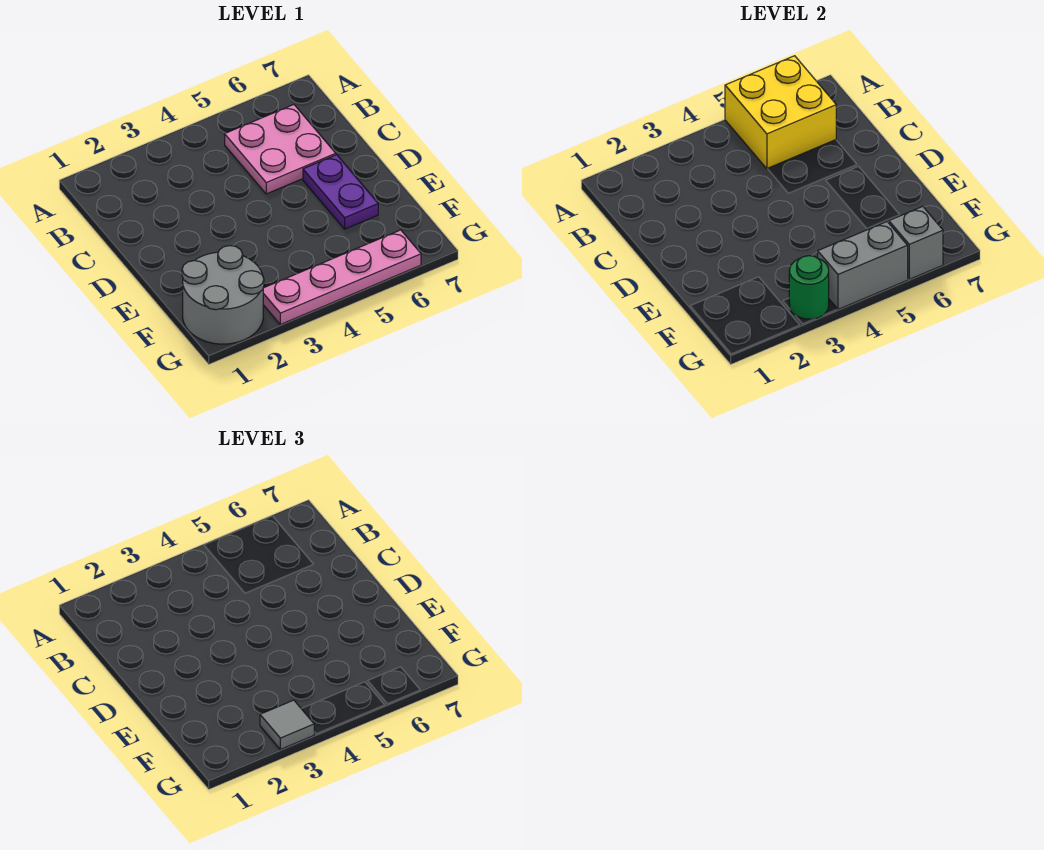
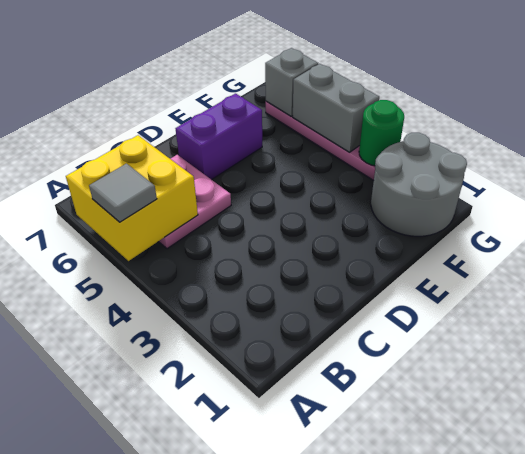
purple 1x2 plate [303,155,378,229] -> purple 1x2 brick [176,94,262,180]
grey 1x1 tile [260,700,314,750] -> grey 1x1 tile moved to [89,164,157,222]

